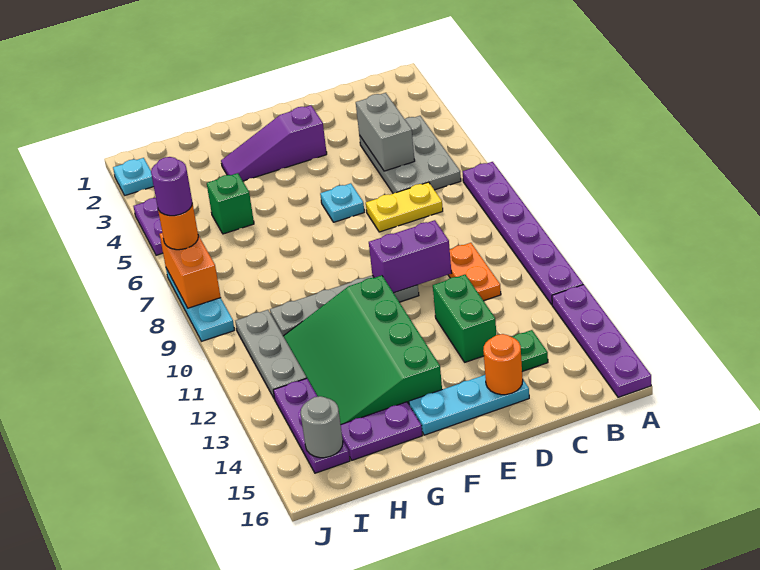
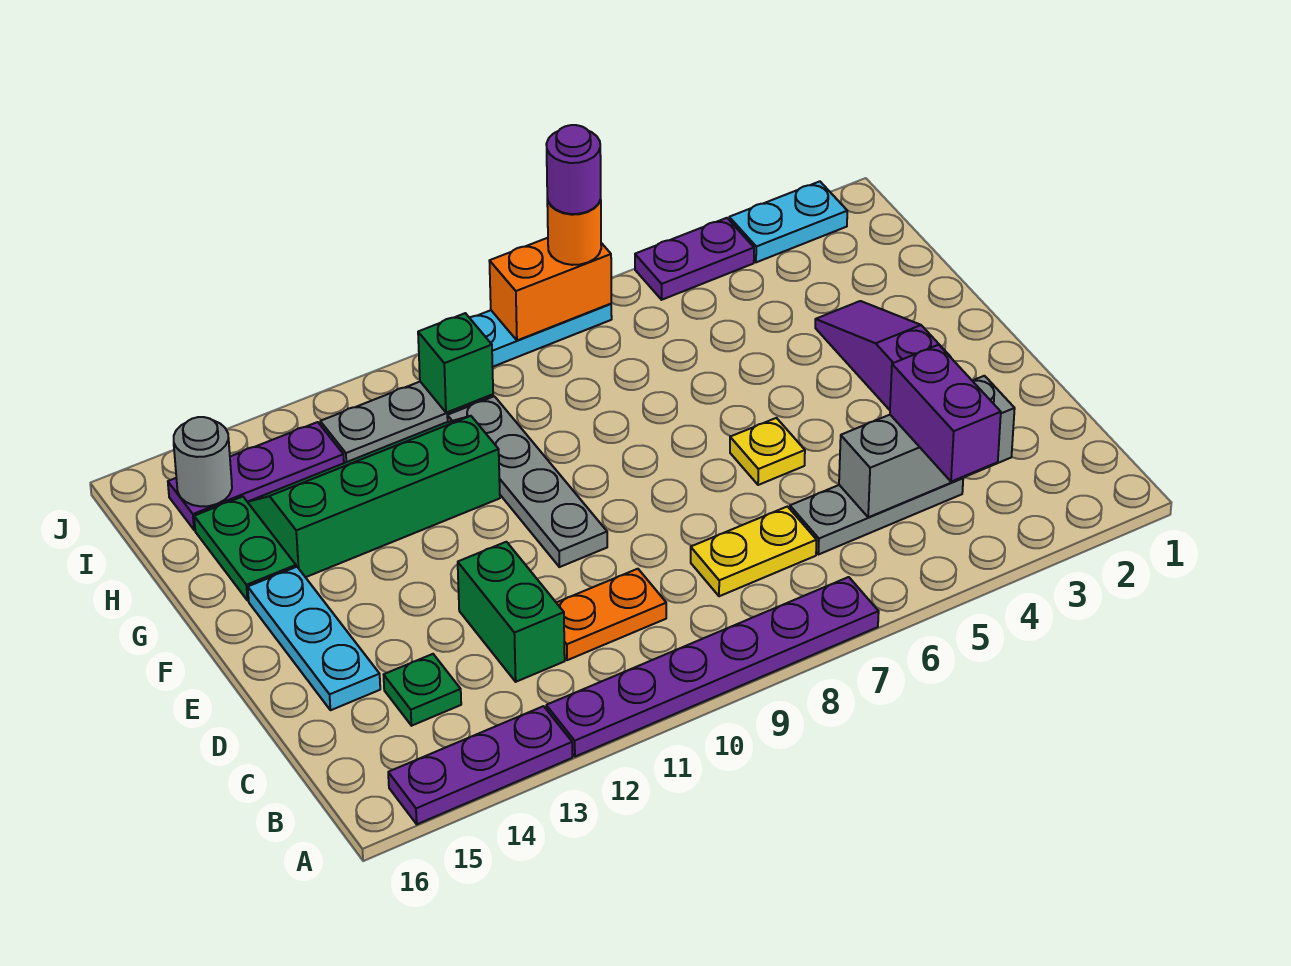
purple 1x4 plate [552,284,651,397] -> purple 1x3 plate [388,706,572,824]
grey 2x3 plate [359,116,461,193] -> grey 1x3 plate [790,478,963,555]
grey 1x2 brick [356,93,415,171] -> grey 1x3 brick [839,376,1015,517]
yellow 1x2 plate [366,182,443,232] -> yellow 1x2 plate turned to [691,507,817,596]
purple 1x2 brick [369,220,452,293] -> purple 1x2 brick moved to [890,345,1001,482]
green 1x2 brick [433,275,496,362] -> green 1x2 brick turned to [458,542,565,682]
orange 1x1 round brick [483,334,523,395] -> none
cyan 1x1 plate [320,183,364,222] -> yellow 1x1 plate [730,418,805,485]
green 3x4 slope [283,275,442,424] -> green 2x4 slope [248,416,500,577]
purple 1x2 plate [341,402,423,460] -> green 1x2 plate [194,497,296,601]
green 1x1 brick [207,173,254,234] -> green 1x1 brick moved to [418,313,493,413]
cyan 1x1 plate [113,158,154,195] -> cyan 1x2 plate [729,181,847,262]

